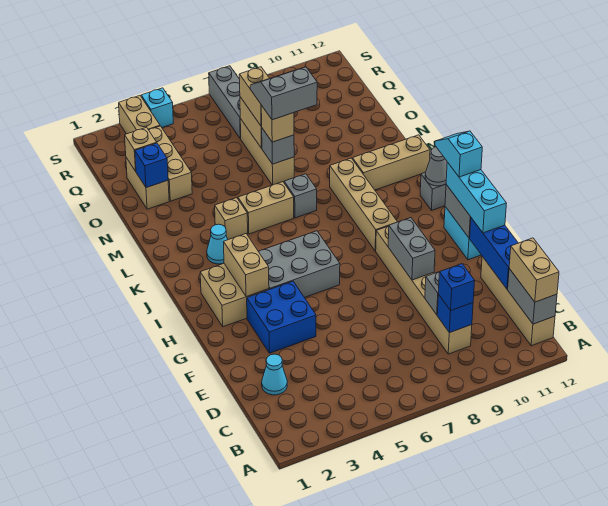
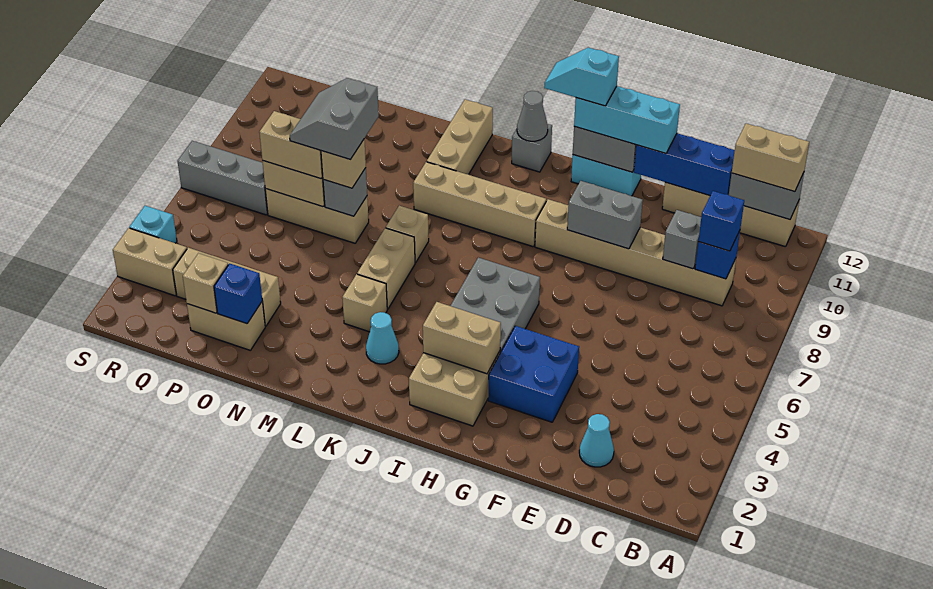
grey 1x1 brick [284,174,317,218] -> tan 1x1 brick [386,206,429,263]

